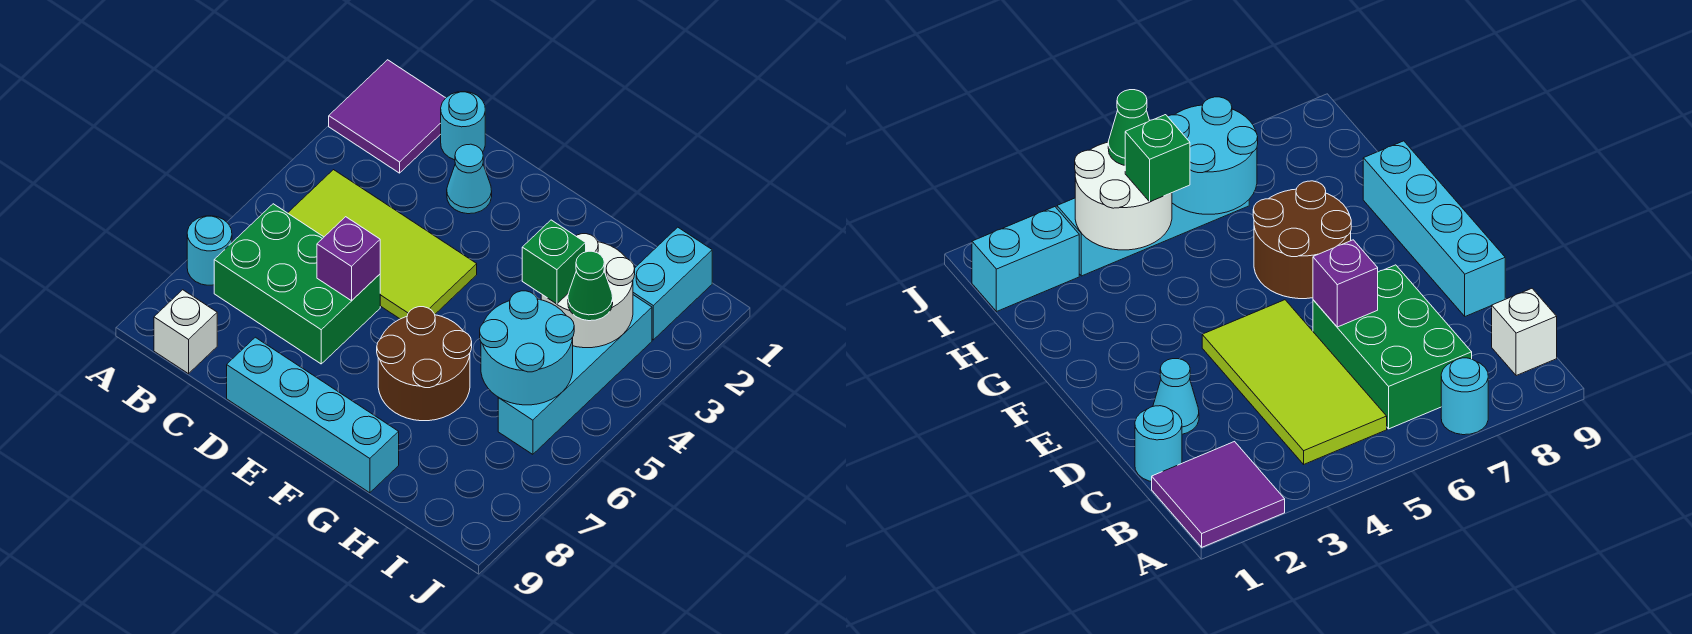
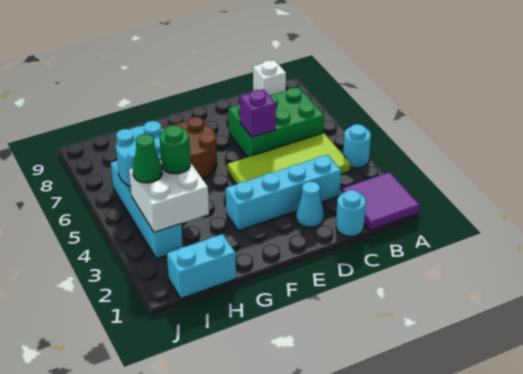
cyan 1x1 round brick [187,216,232,285] -> cyan 1x1 round brick moved to [343,124,371,168]
cyan 1x4 brick [227,337,399,493] -> cyan 1x4 brick moved to [226,155,341,231]
white 2x2 round brick [541,234,635,348] -> white 2x2 brick [129,160,209,232]
green 1x1 brick [522,220,586,304] -> green 1x1 round brick [159,125,190,174]
cyan 1x2 brick [633,227,712,340] -> cyan 1x2 brick turned to [167,234,236,298]

